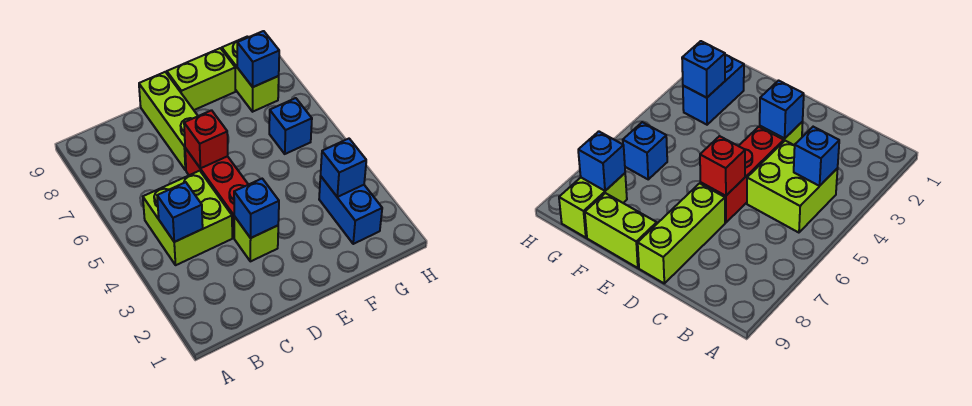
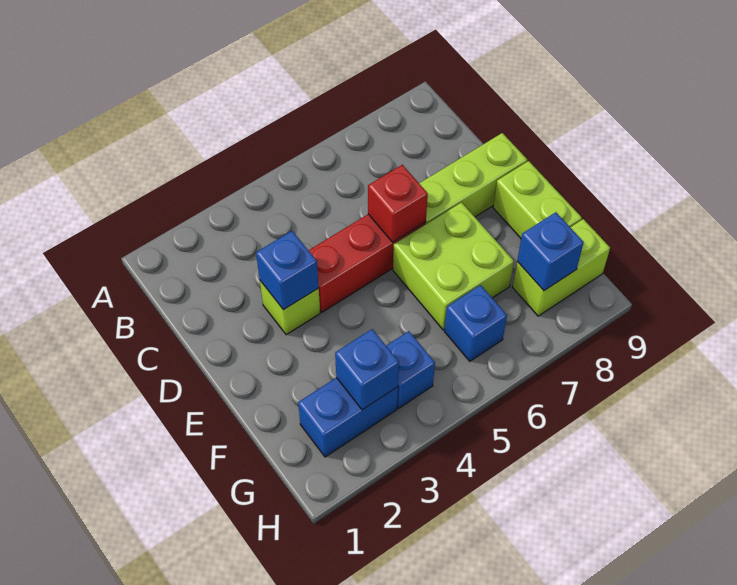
lime 2x2 brick [143,171,232,265] -> lime 2x2 brick moved to [393,203,514,330]
blue 1x1 brick [157,182,203,242] -> blue 1x1 brick moved to [386,331,435,408]

